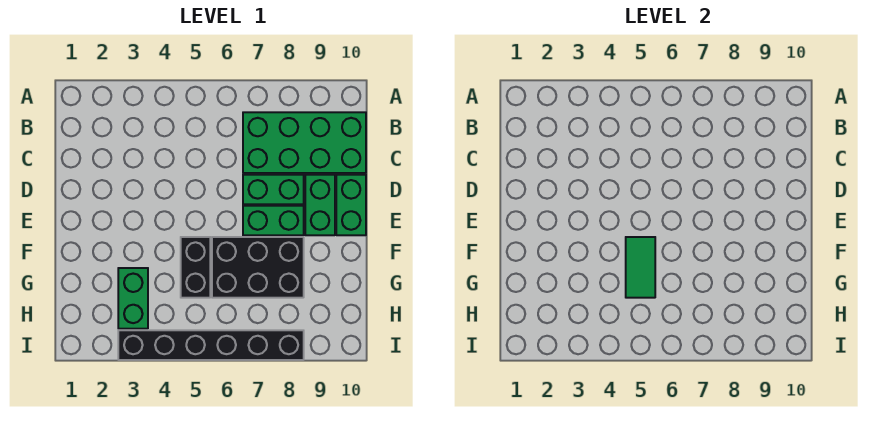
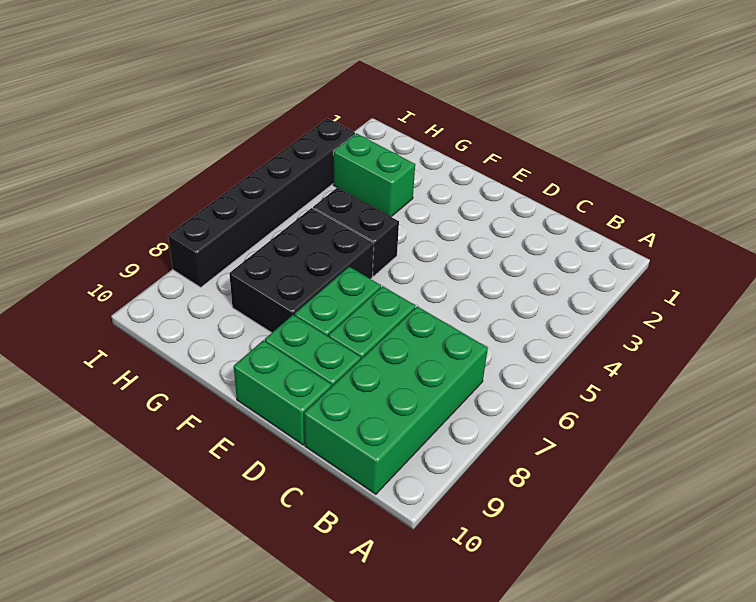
green 1x2 tile [626,237,655,298] -> none

